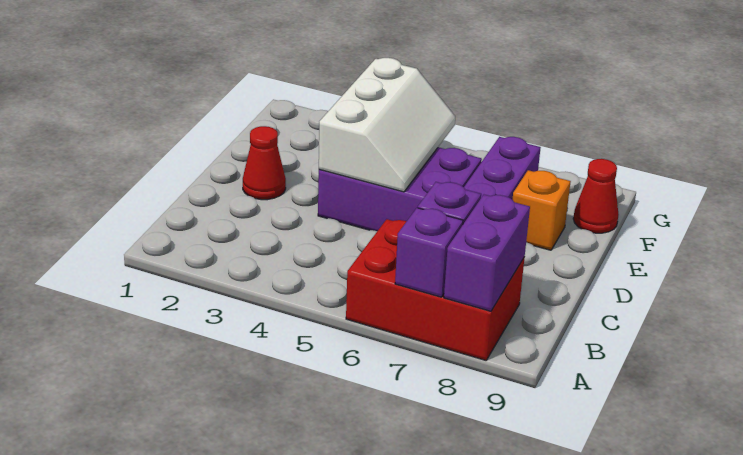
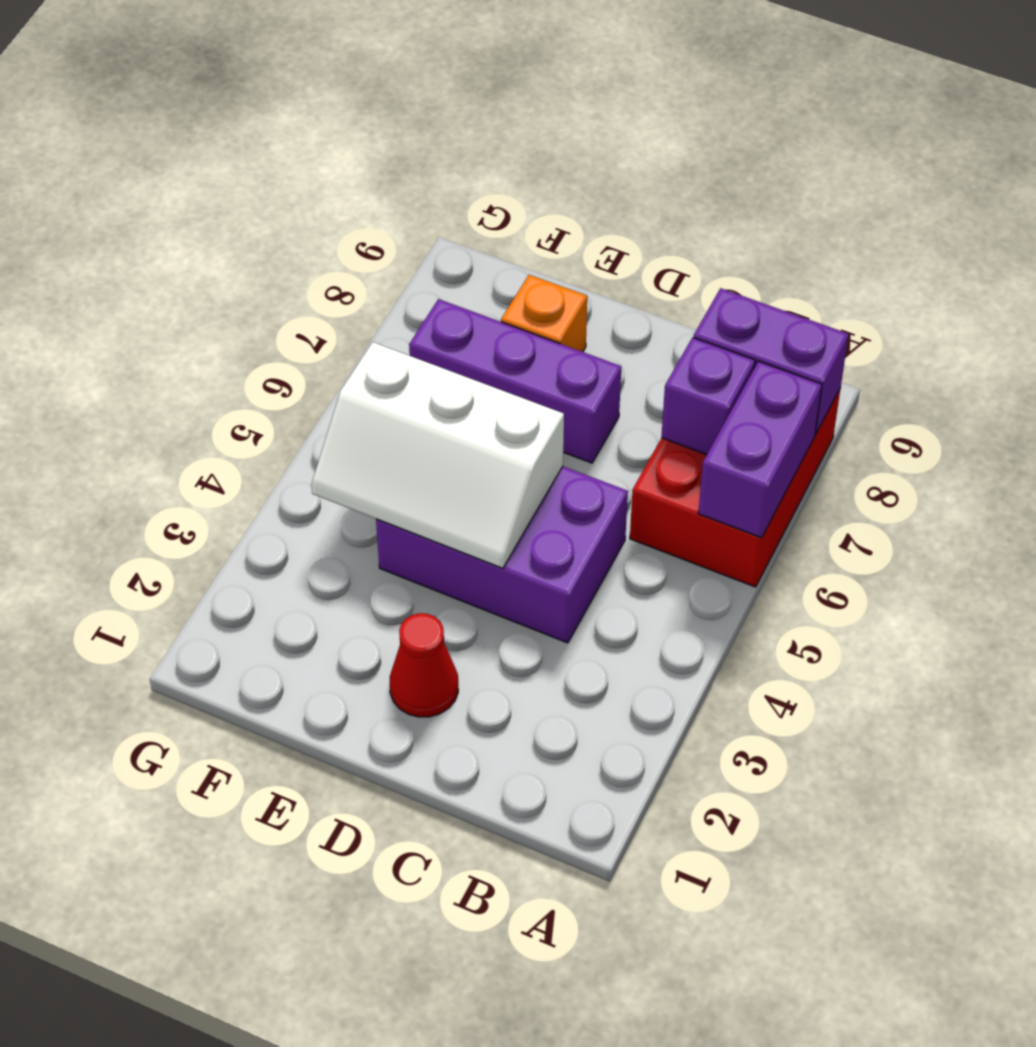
purple 1x1 brick [395,208,463,297] -> purple 1x2 brick [698,361,822,538]
purple 2x3 brick [318,147,482,231] -> purple 2x3 brick turned to [376,466,628,643]
white 2x3 slope [319,58,455,192] -> white 2x3 slope turned to [311,342,564,568]
red 1x1 cone [573,159,619,233] -> none

